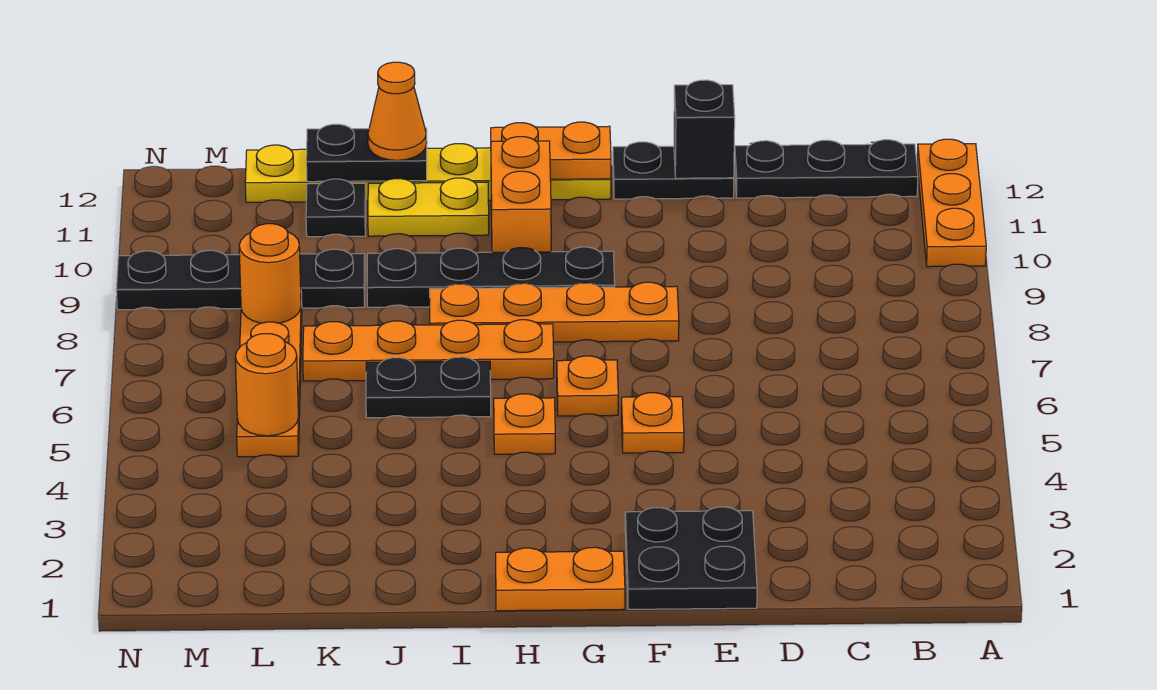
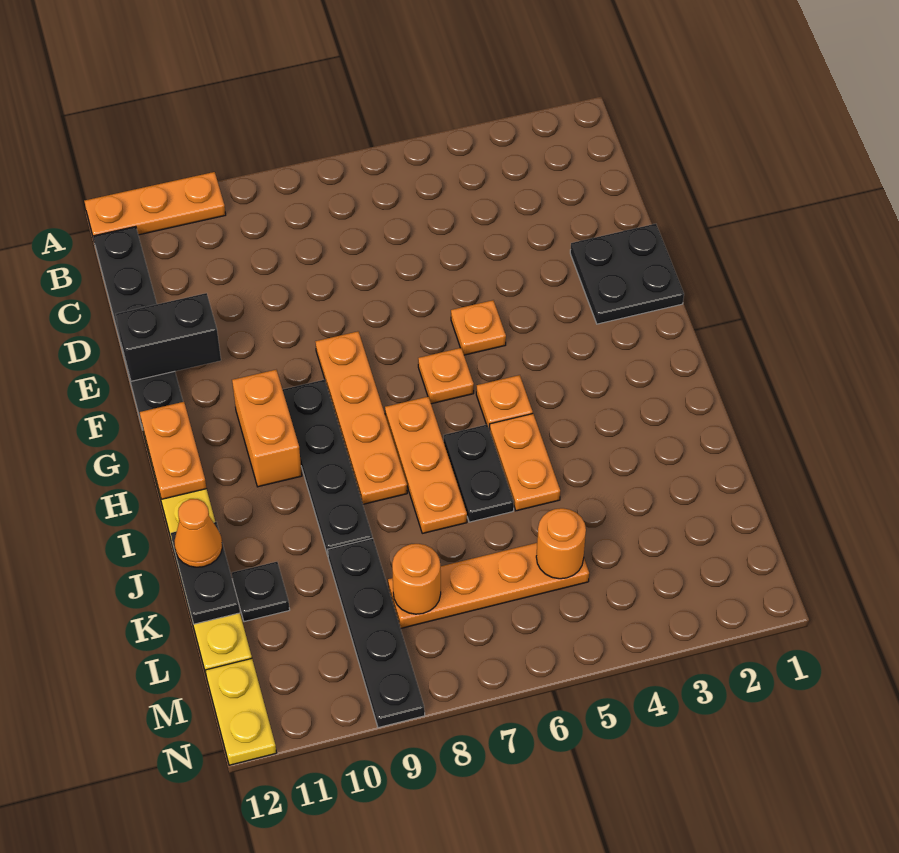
black 1x1 brick [674,80,735,178] -> black 1x2 brick [116,293,221,381]
orange 1x2 plate [496,547,625,611] -> orange 1x2 plate moved to [490,414,560,511]
orange 1x4 plate [303,320,554,381] -> orange 1x3 plate [385,397,467,533]
orange 1x2 brick [491,137,551,252] -> orange 1x2 brick turned to [232,370,302,487]
yellow 1x2 plate [368,178,489,236] -> yellow 1x2 plate moved to [205,659,276,765]

